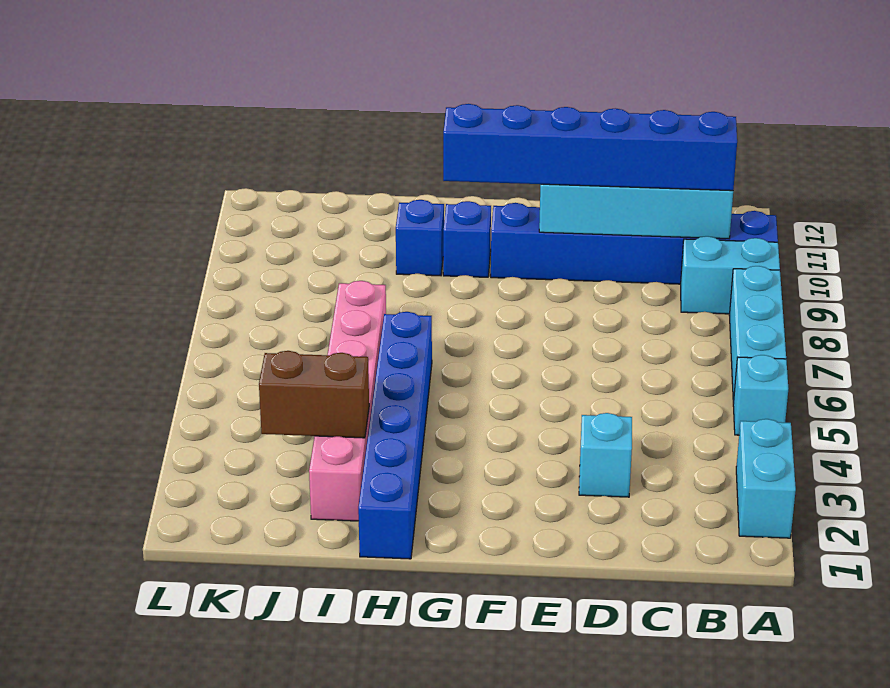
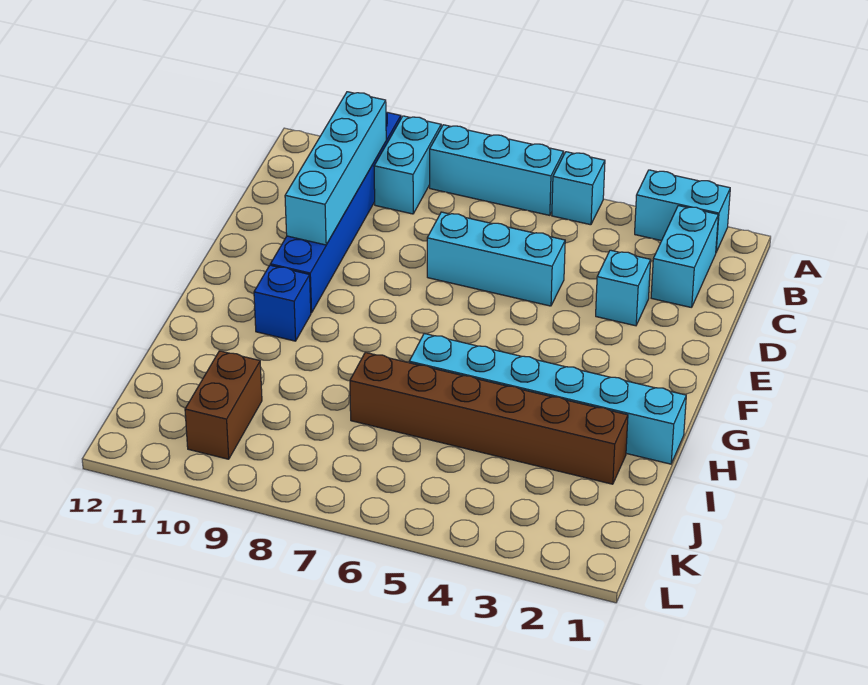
none -> cyan 1x2 brick [651,206,718,308]
blue 1x6 brick [443,104,737,191] -> none
none -> cyan 1x3 brick [427,212,565,306]
blue 1x6 brick [358,312,432,559] -> cyan 1x6 brick [409,333,686,464]
blue 1x1 brick [396,200,444,276] -> none
pink 1x6 brick [309,281,386,521] -> brown 1x6 brick [350,352,628,484]
brown 1x2 brick [259,351,369,438] -> brown 1x2 brick moved to [185,351,262,459]

